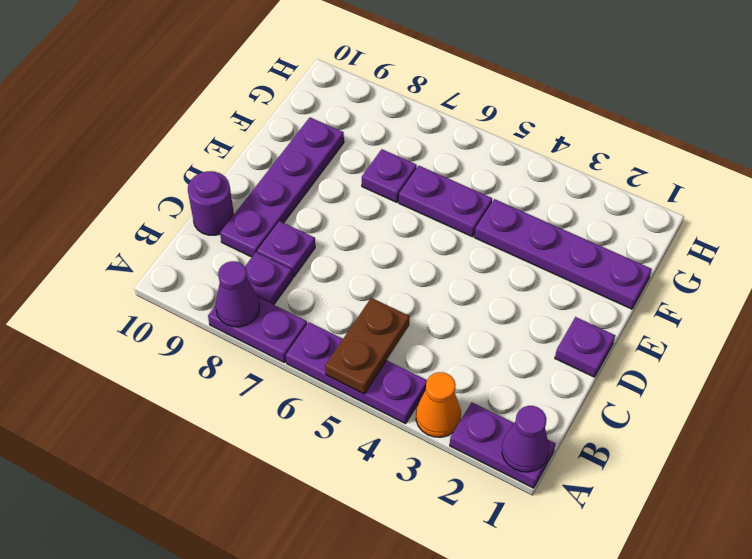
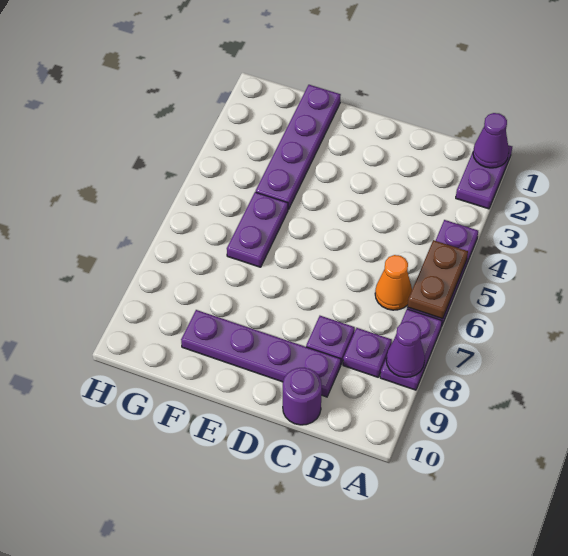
orange 1x1 cone [416,372,461,437] -> orange 1x1 cone moved to [375,255,412,310]
brown 1x2 plate [325,298,410,394] -> brown 1x2 plate turned to [408,240,468,319]
purple 1x1 plate [555,317,615,377] -> none
purple 1x1 plate [362,149,417,202] -> none

